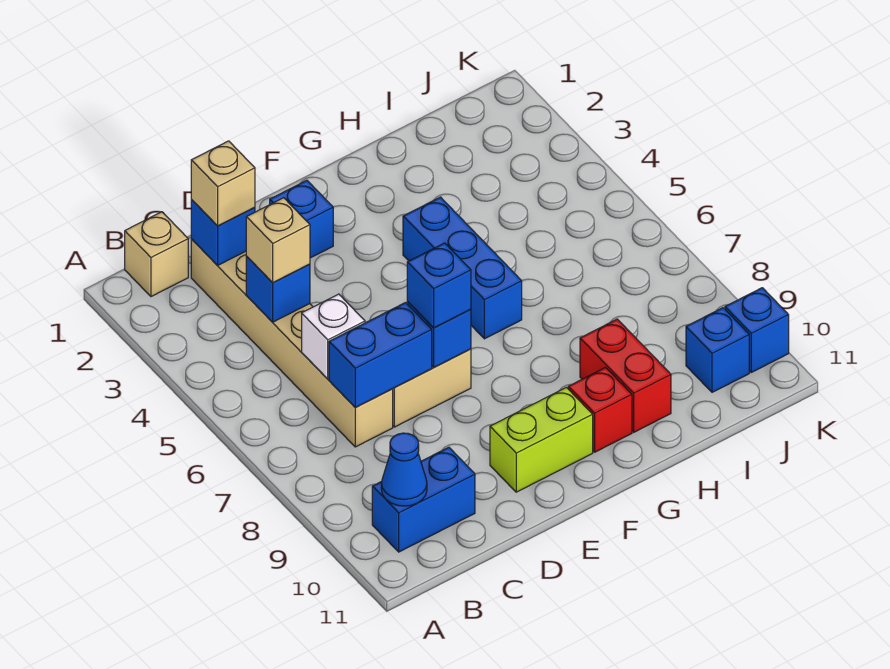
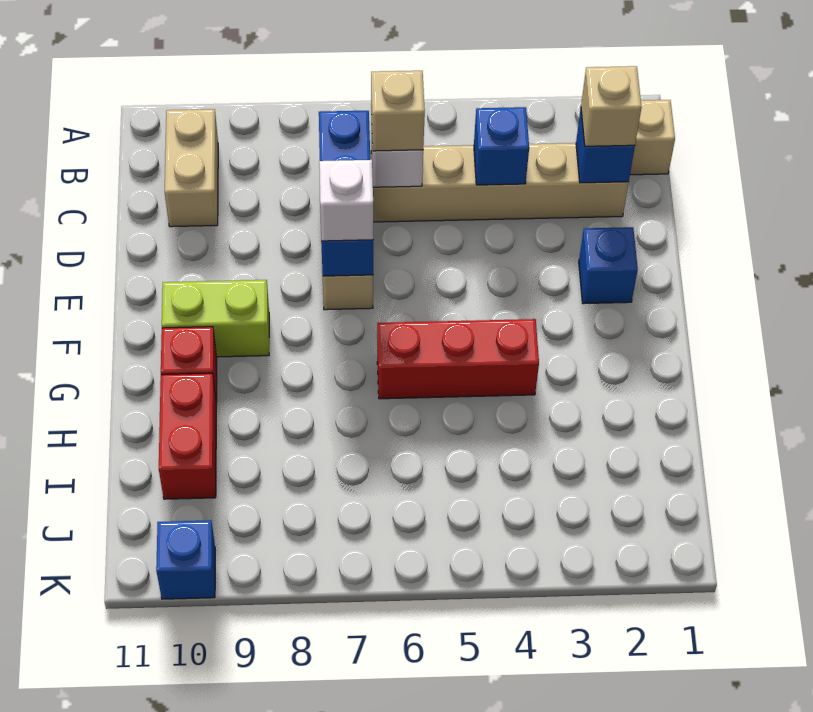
blue 1x2 brick [372,447,475,552] -> tan 1x2 brick [165,109,218,227]
blue 1x1 cone [381,433,427,506] -> none
tan 1x1 brick [246,198,310,283] -> tan 1x1 brick moved to [371,71,425,151]
blue 1x1 brick [407,243,471,328] -> white 1x1 brick [319,160,373,241]
lime 1x2 brick [490,387,593,492] -> lime 1x2 brick turned to [162,280,269,357]
blue 1x3 brick [403,197,522,339] -> red 1x3 brick [377,319,539,399]
red 1x2 brick [580,319,671,432] -> red 1x2 brick turned to [159,373,216,499]
blue 1x1 brick [686,308,749,392] -> none

